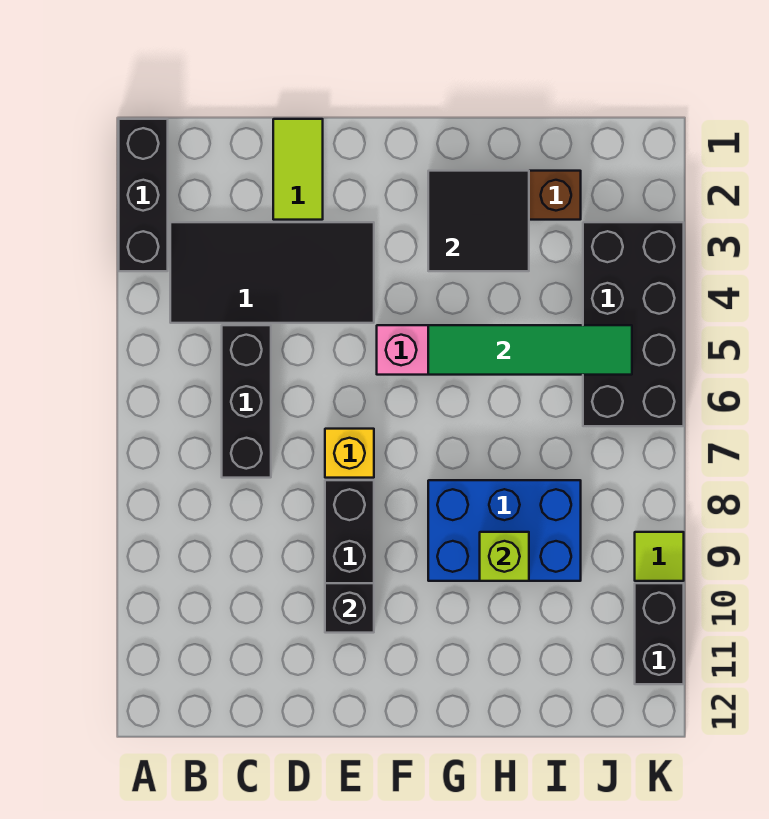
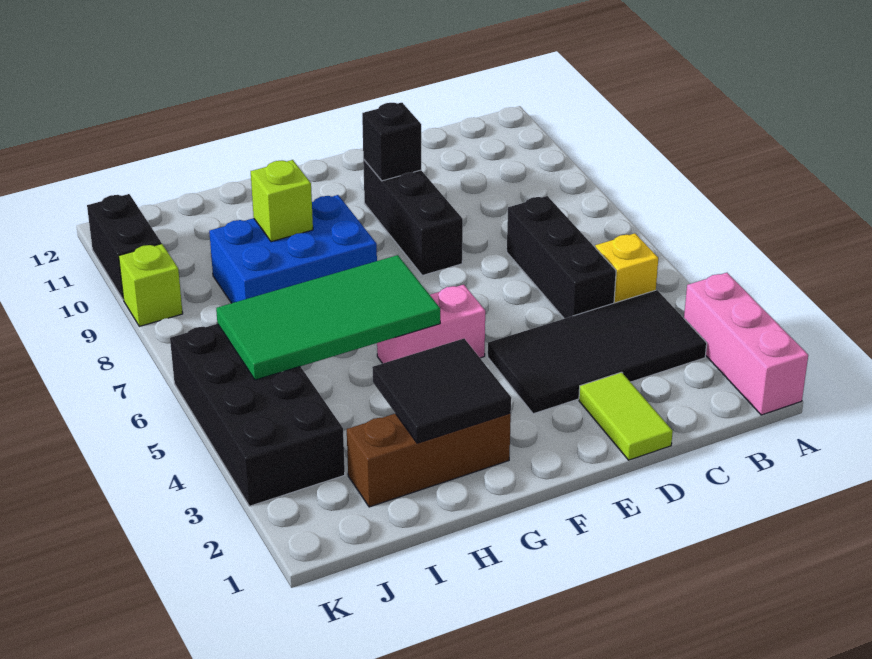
black 1x3 brick [119,119,168,271] -> pink 1x3 brick [684,273,808,415]
yellow 1x1 brick [325,429,374,478] -> yellow 1x1 brick moved to [595,233,658,303]
green 1x4 tile [428,325,632,375] -> green 2x4 tile [216,255,440,380]
lime 1x1 tile [635,532,684,581] -> lime 1x1 brick [119,244,183,326]

